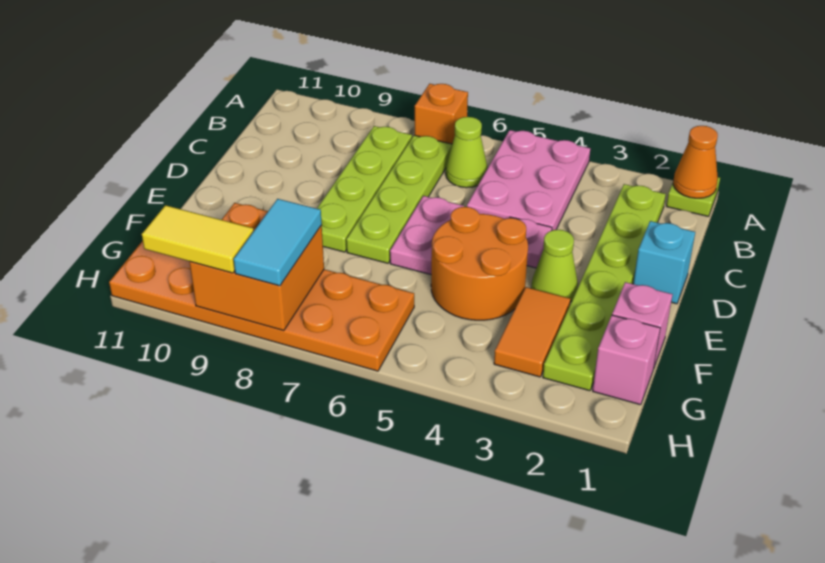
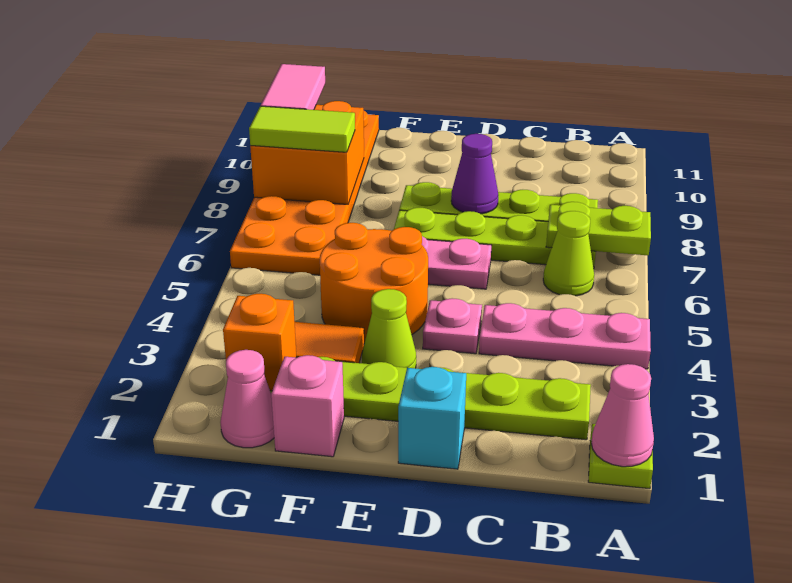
orange 1x1 cone [673,126,718,198] -> pink 1x1 cone [591,364,654,467]
pink 2x3 plate [467,130,590,230] -> pink 1x3 plate [479,303,651,369]
orange 1x1 brick [415,84,468,144] -> orange 1x1 brick moved to [223,294,296,391]
none -> lime 1x2 plate [546,202,651,255]
none -> purple 1x1 cone [451,134,498,214]
pink 1x1 brick [593,315,660,405] -> pink 1x1 cone [220,350,274,448]
cyan 1x2 tile [234,199,322,286] -> lime 1x2 tile [249,106,355,152]
yellow 1x2 tile [142,205,254,273] -> pink 1x2 tile [261,64,325,110]

